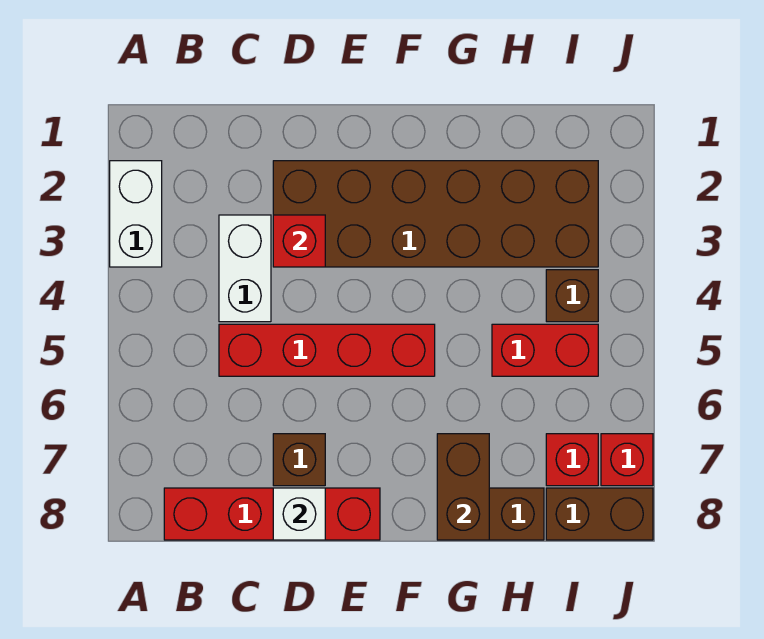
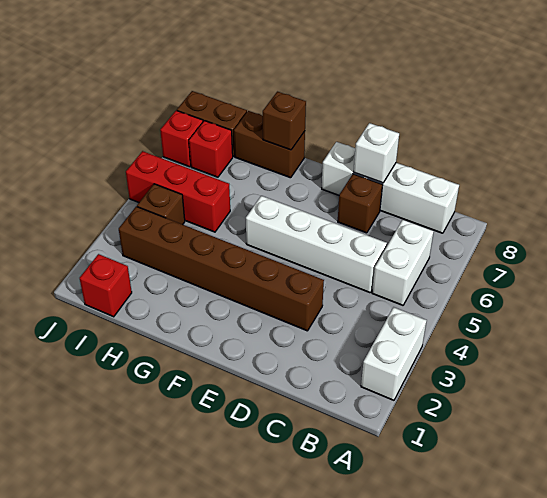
red 1x4 brick [164,488,380,540] -> white 1x4 brick [322,142,459,233]
white 1x2 brick [219,215,271,322] -> white 1x2 brick moved to [372,220,434,305]
red 1x4 brick [219,324,435,376] -> white 1x4 brick [246,196,387,293]
brown 2x6 brick [273,161,598,267] -> brown 1x6 brick [119,206,324,331]
red 1x1 brick [273,215,325,267] -> red 1x1 brick moved to [80,254,132,317]
brown 1x2 brick [437,434,489,540] -> brown 1x1 brick [263,92,306,150]
red 1x2 brick [492,324,598,376] -> red 1x3 brick [126,151,230,232]

